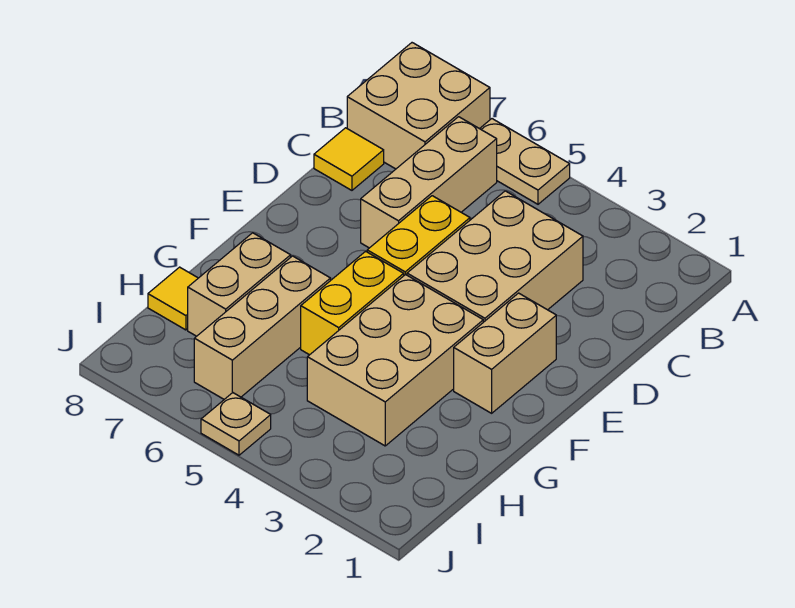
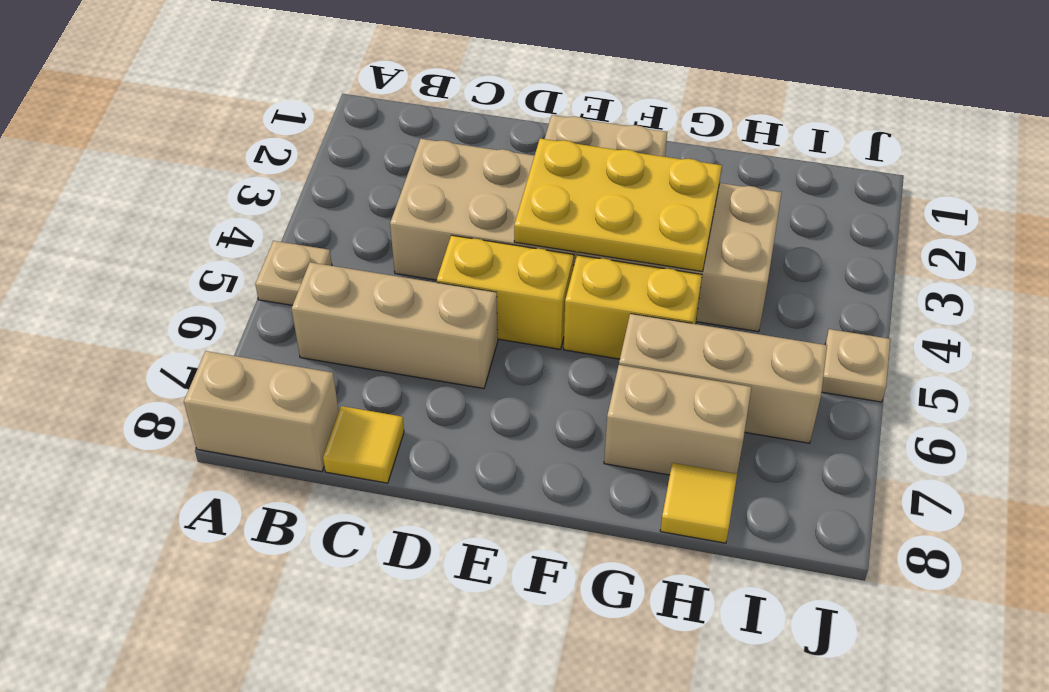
tan 1x2 plate [480,119,570,204] -> tan 1x1 plate [255,241,332,305]
tan 2x2 brick [347,43,490,169] -> tan 1x2 brick [184,351,339,472]
none -> yellow 2x3 plate [514,139,722,271]

